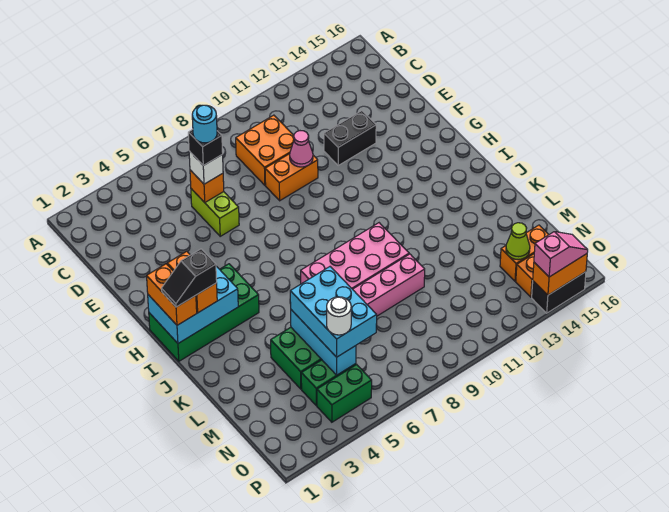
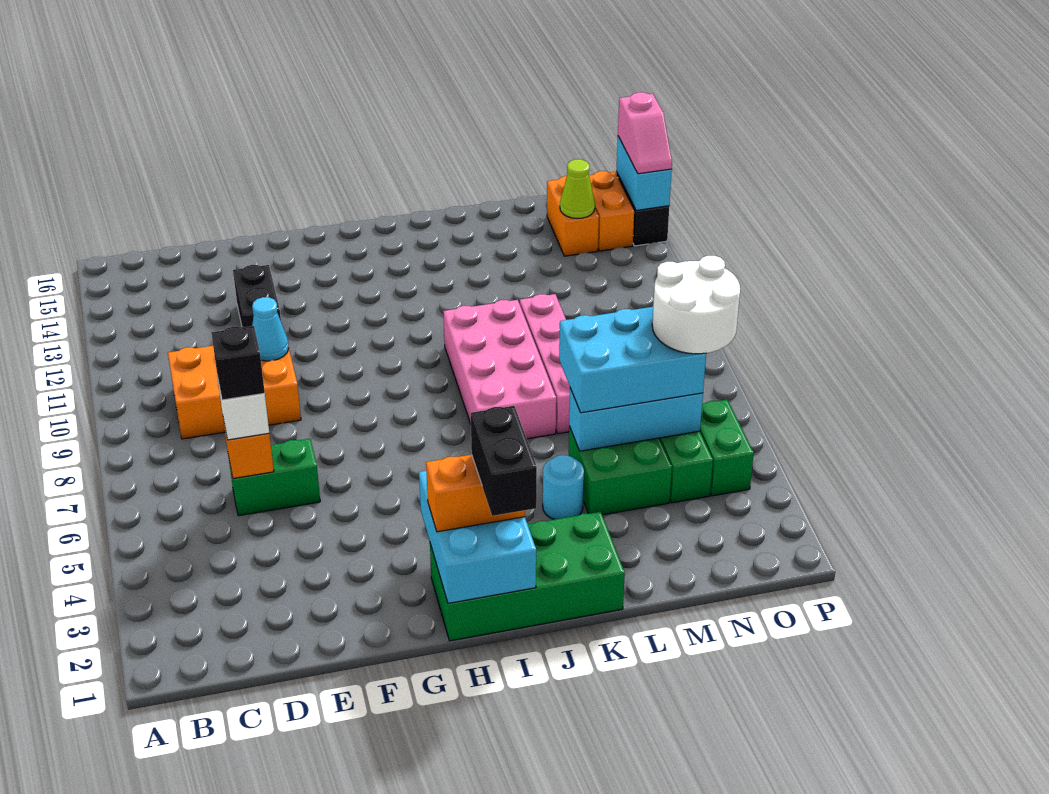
lime 1x2 brick [191,189,239,236] -> green 1x2 brick [229,439,320,516]
cyan 1x1 round brick [192,105,217,143] -> cyan 1x1 round brick moved to [543,455,584,520]
pink 1x1 cone [290,131,313,167] -> cyan 1x1 cone [252,297,288,361]
green 2x4 brick [149,264,259,361] -> green 2x4 brick turned to [430,512,625,641]
orange 1x2 brick [147,264,197,325] -> none
black 1x2 slope [161,249,217,307] -> black 1x2 brick [471,406,537,516]
white 1x1 round brick [327,297,351,335] -> white 2x2 round brick [652,256,740,354]
orange 1x2 brick [533,254,587,295] -> cyan 1x2 brick [616,136,672,210]
pink 1x2 slope [534,232,588,277] -> pink 1x2 slope turned to [618,92,672,174]

